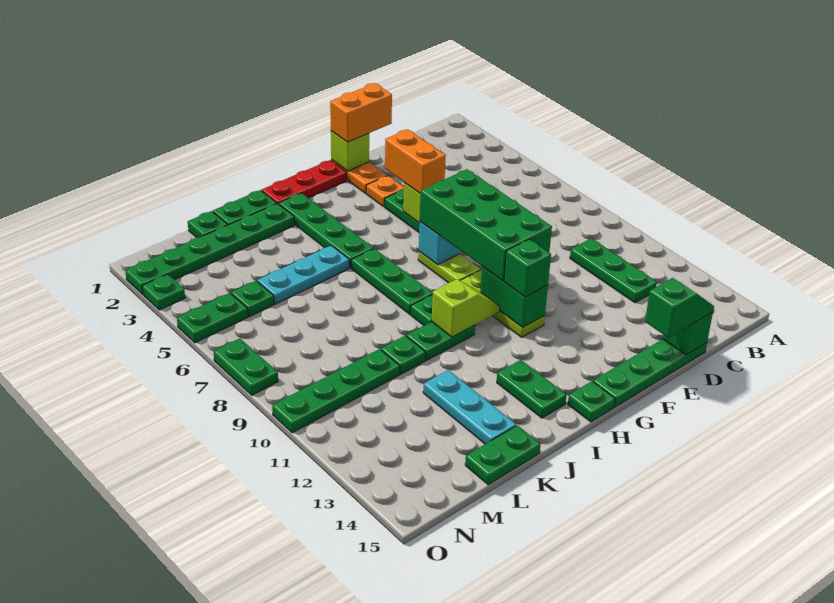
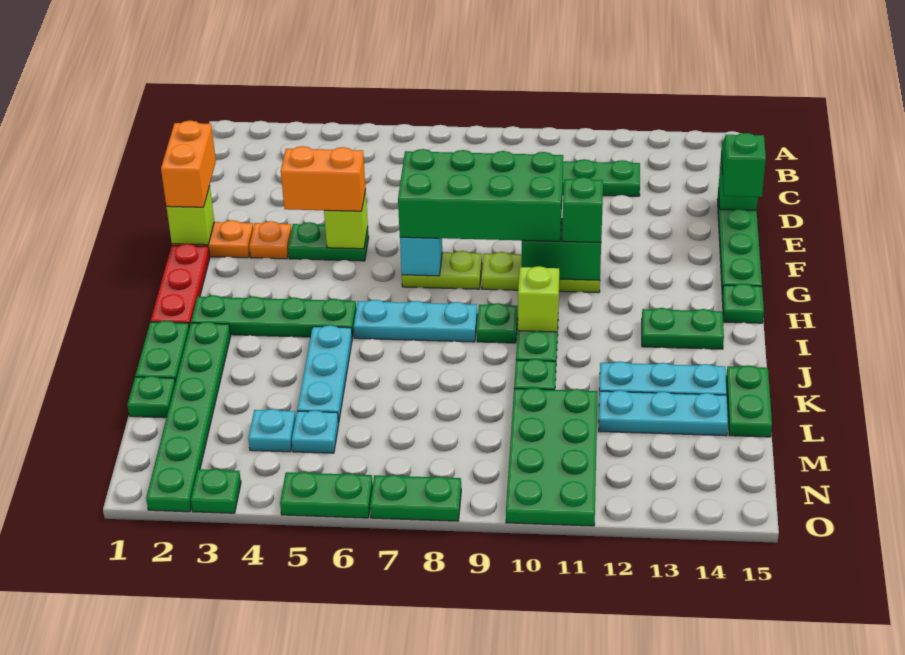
green 1x3 plate [351,249,433,314] -> cyan 1x3 plate [354,300,477,342]
green 1x4 plate [272,349,400,433] -> green 2x4 plate [506,388,598,526]
none -> cyan 1x3 plate [599,390,728,436]
none -> cyan 1x1 plate [248,409,296,452]
green 1x1 plate [231,281,274,317] -> cyan 1x1 plate [292,410,339,453]
green 1x2 plate [177,293,248,343] -> green 1x2 plate turned to [280,472,373,518]

